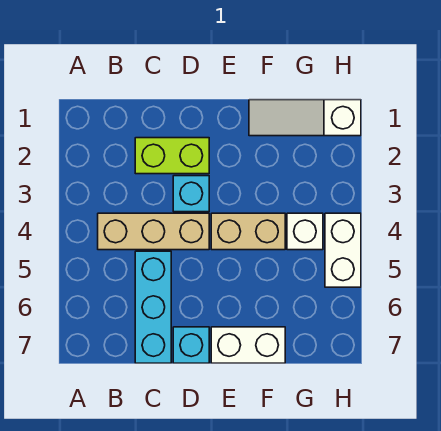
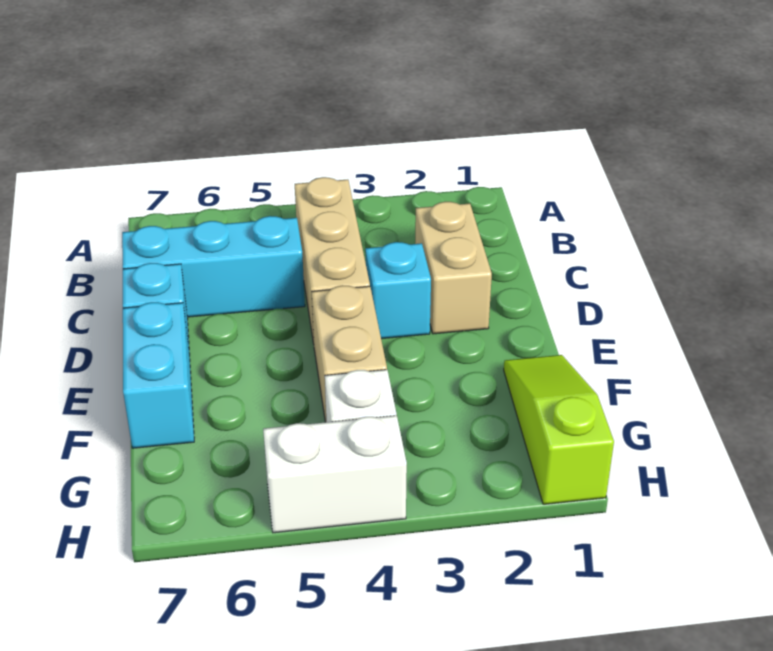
lime 1x2 brick [135,138,209,174] -> tan 1x2 brick [415,202,492,334]
white 1x2 brick [211,327,285,363] -> cyan 1x2 brick [123,302,194,448]
white 1x3 slope [249,100,361,136] -> lime 1x3 slope [504,355,614,504]

